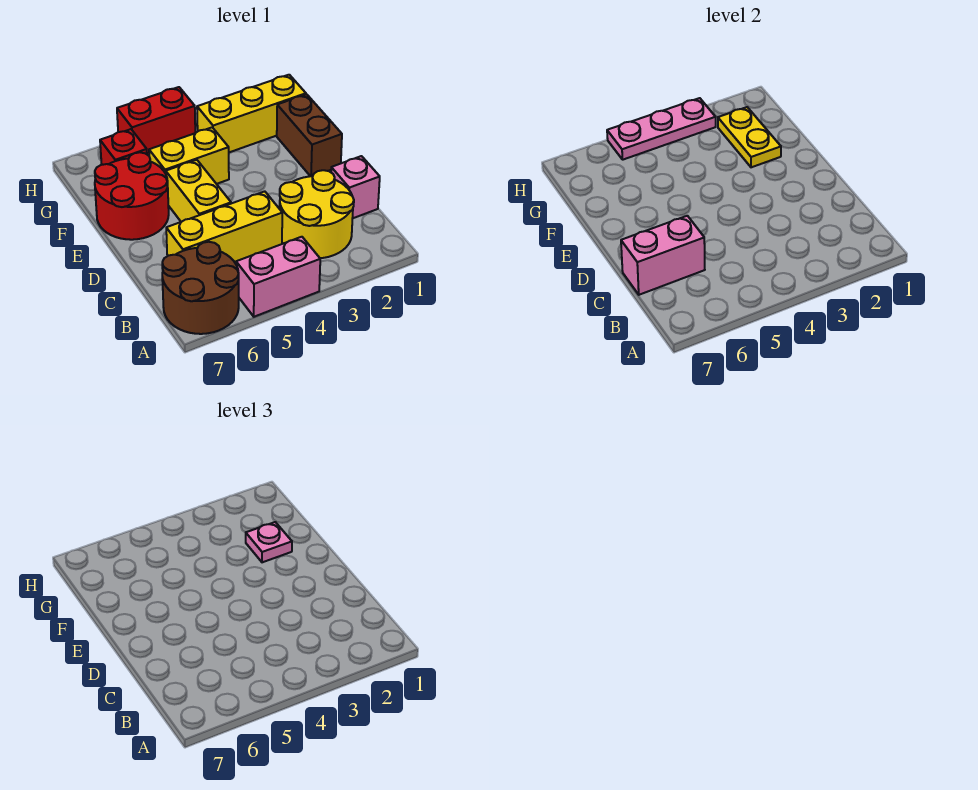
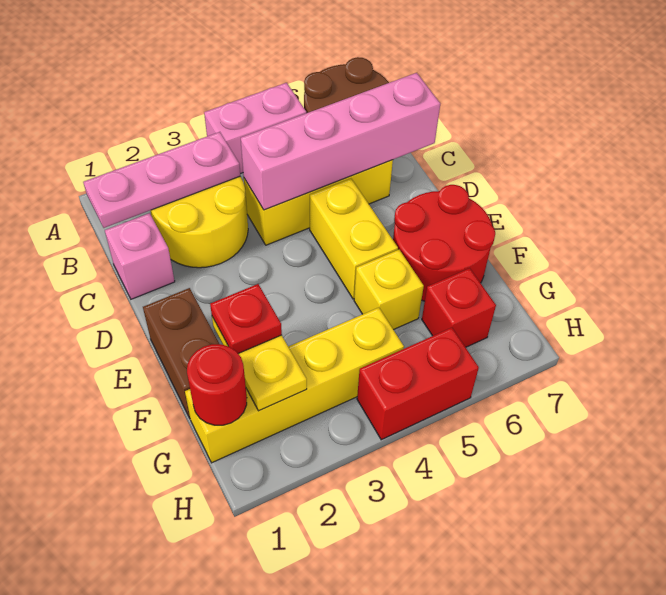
pink 1x2 brick [621,216,705,295] -> pink 1x4 brick [241,73,440,210]
pink 1x1 plate [246,522,292,562] -> red 1x1 plate [210,284,282,353]
yellow 1x2 brick [149,127,229,184] -> yellow 1x1 brick [354,250,424,330]
yellow 1x3 brick [197,75,306,152] -> yellow 1x4 brick [185,308,404,463]
none -> red 1x1 round brick [187,344,247,425]
pink 1x3 plate [607,98,716,160] -> pink 1x3 plate moved to [83,132,240,228]

